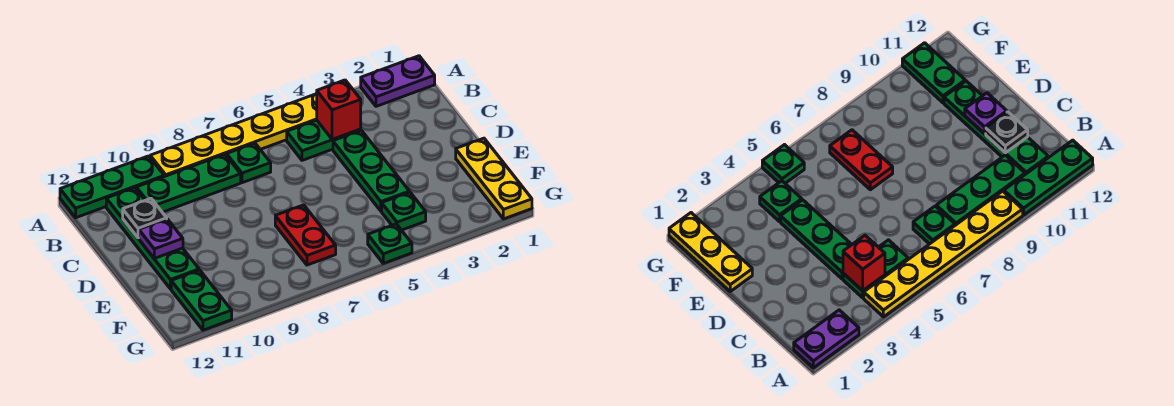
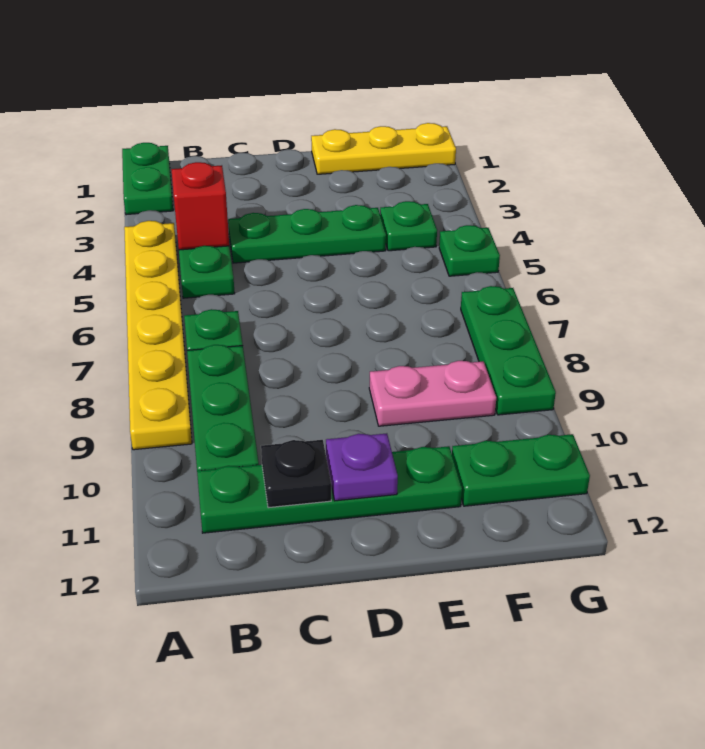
purple 1x2 plate [361,56,435,106] -> green 1x2 plate [122,143,173,215]
green 1x3 plate [60,156,164,218] -> green 1x3 plate moved to [461,286,556,415]
red 1x2 plate [275,205,336,265] -> none
none -> pink 1x2 plate [369,361,496,426]

